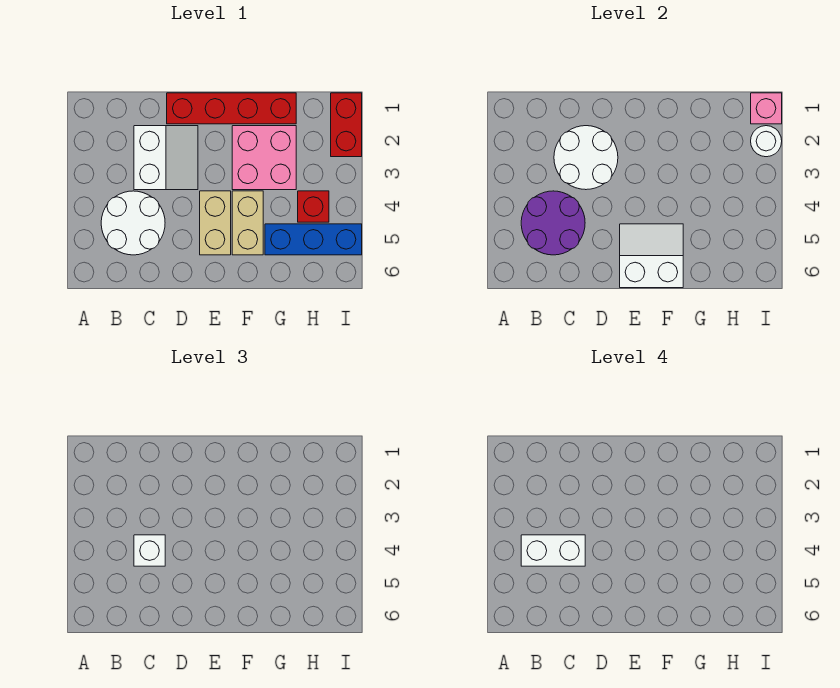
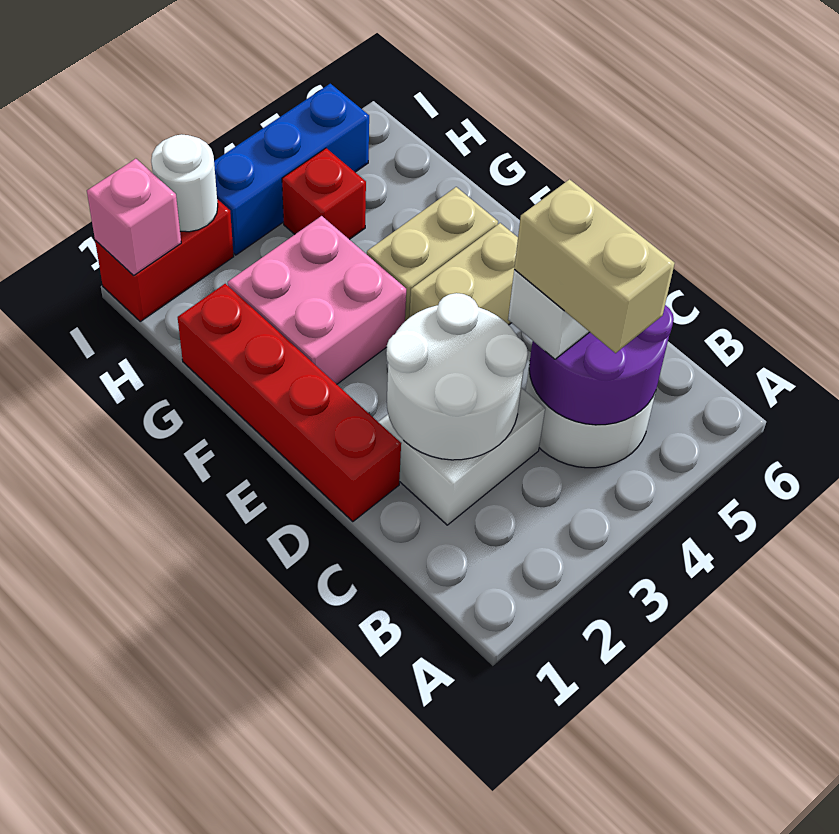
white 1x2 brick [521,535,585,566] -> tan 1x2 brick [514,179,675,353]
white 2x2 slope [620,224,683,288] -> none
blue 1x3 brick [265,224,362,255] -> blue 1x3 brick turned to [214,84,369,255]

